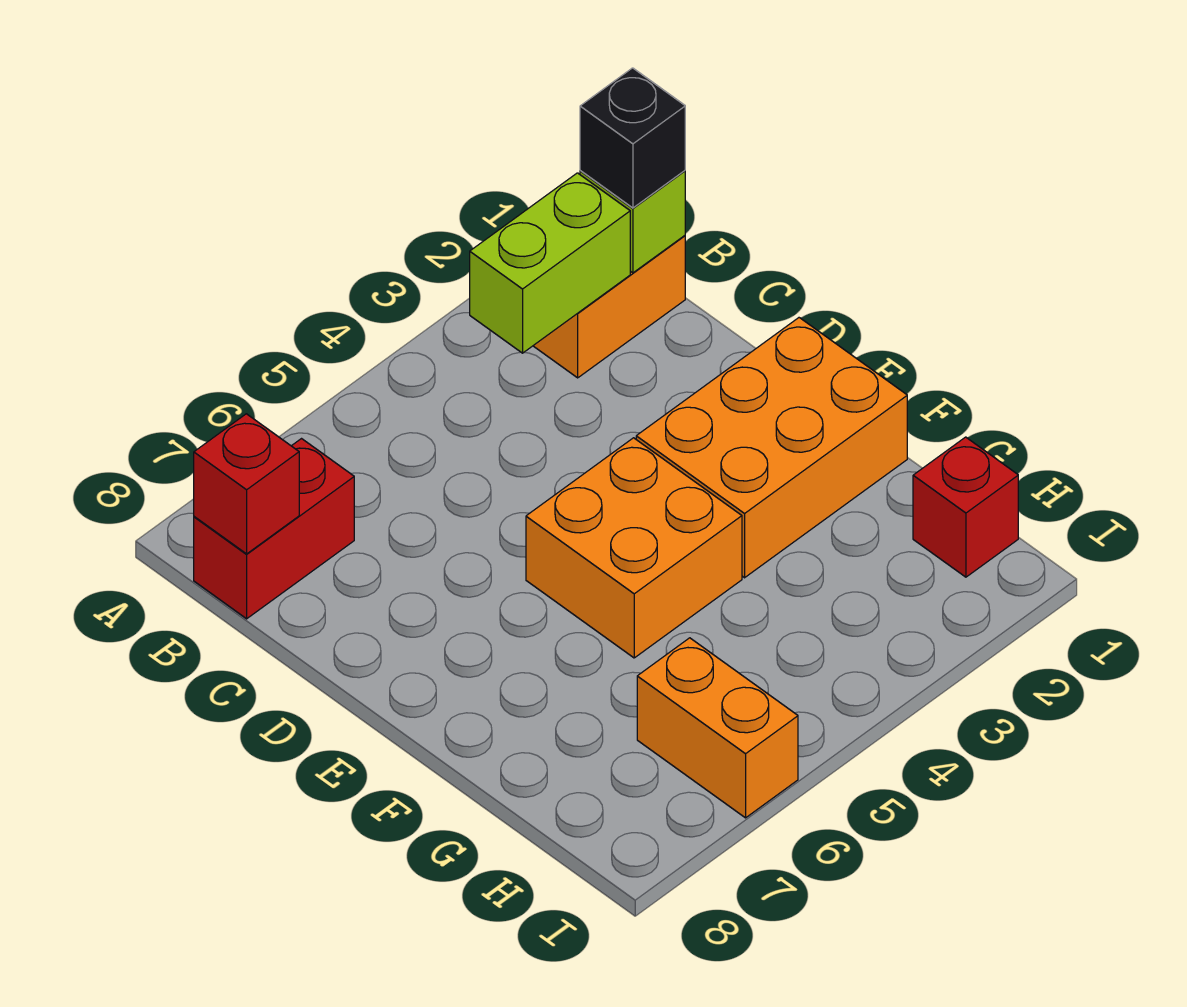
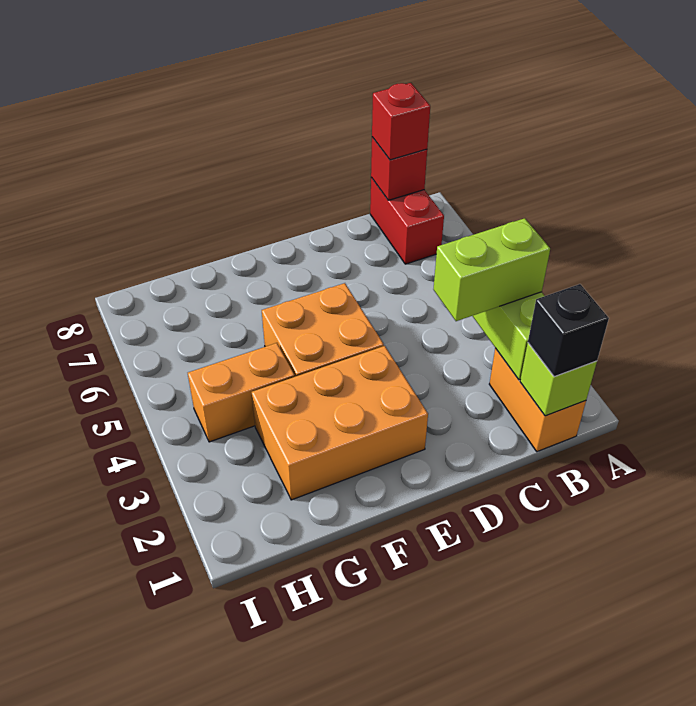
none -> lime 1x2 brick [433,218,550,321]
orange 2x3 brick [636,318,907,578] -> orange 2x3 brick turned to [252,346,428,500]
red 1x1 brick [913,437,1018,577] -> red 1x1 brick moved to [372,83,430,160]
orange 1x2 brick [637,638,798,818] -> orange 1x2 brick moved to [188,343,295,442]

